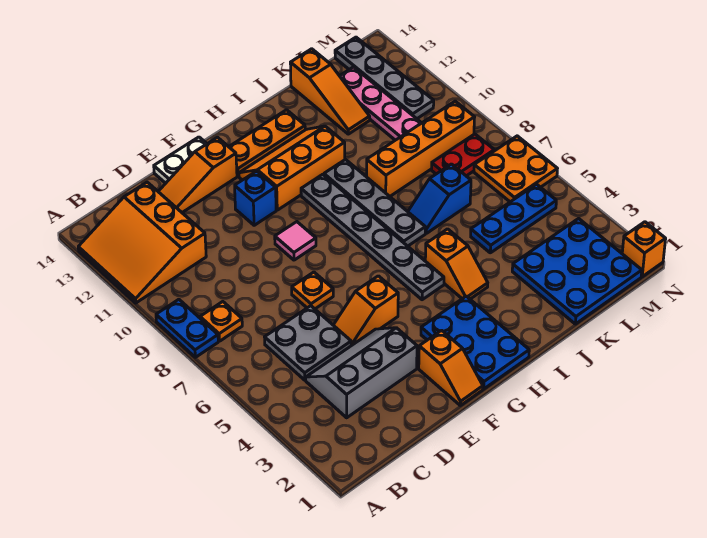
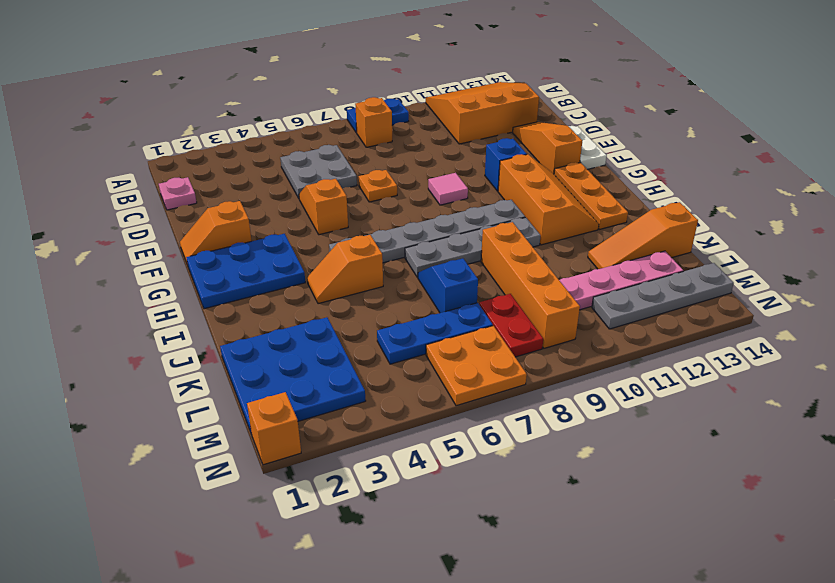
orange 1x1 plate [200,302,242,341] -> orange 1x1 brick [355,97,392,147]
none -> pink 1x1 plate [159,177,197,210]
grey 2x3 slope [306,328,417,418] -> none
blue 1x3 plate [471,184,556,253] -> blue 1x3 plate turned to [377,303,493,364]

